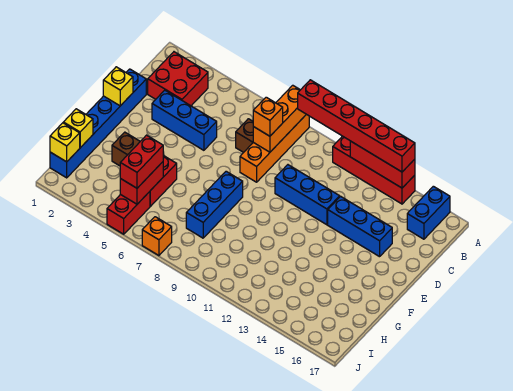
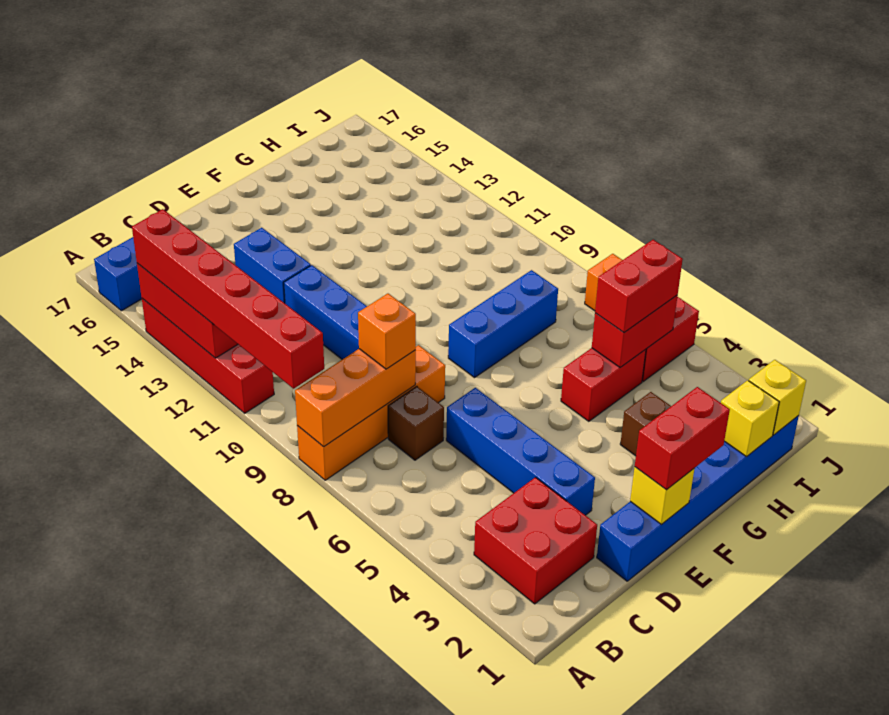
blue 1x3 brick [152,90,217,150] -> blue 1x4 brick [446,388,595,515]
blue 1x3 brick [328,196,392,257] -> blue 1x2 brick [234,228,311,303]
none -> red 1x2 brick [635,387,730,490]

